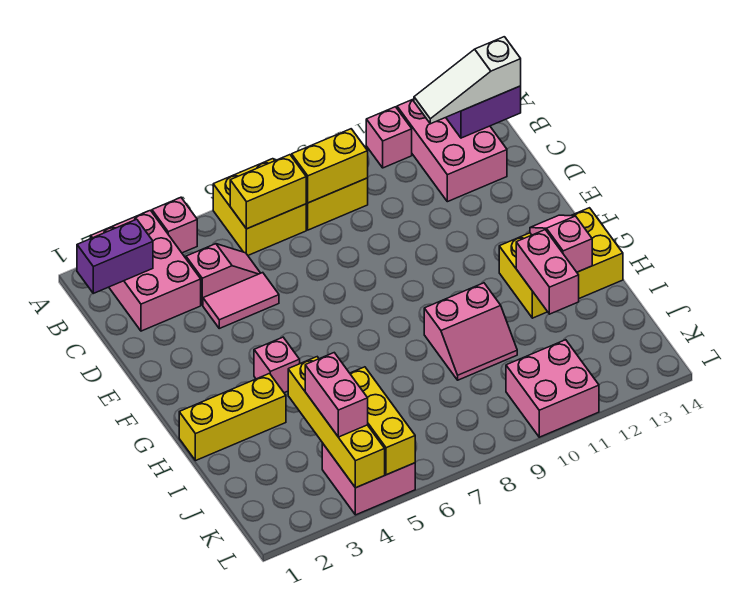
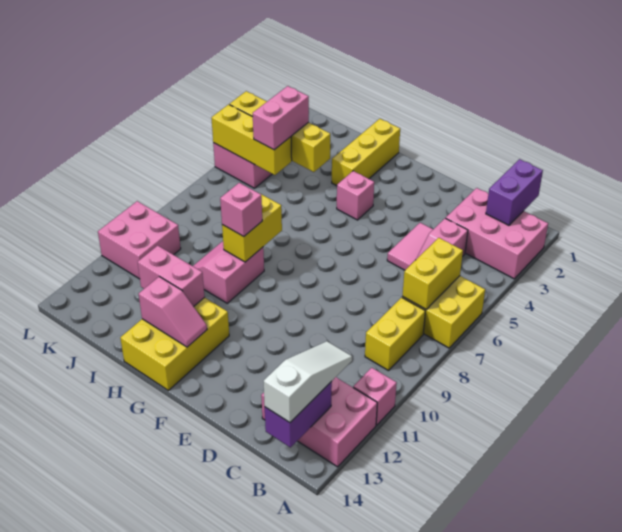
pink 1x1 brick [152,198,197,253] -> pink 1x1 brick moved to [220,183,262,236]
yellow 1x2 brick [292,129,368,203] -> yellow 1x2 brick moved to [222,194,282,262]
pink 1x2 brick [305,353,368,437] -> pink 1x2 brick turned to [253,86,309,150]

